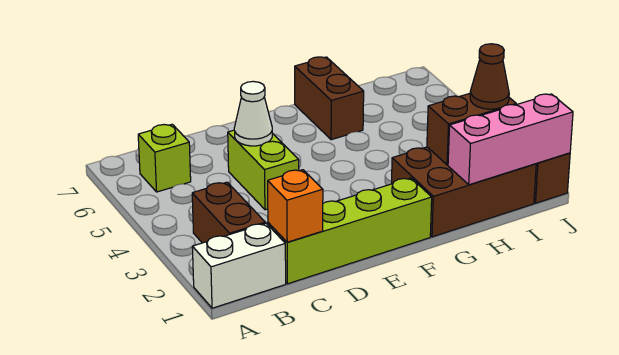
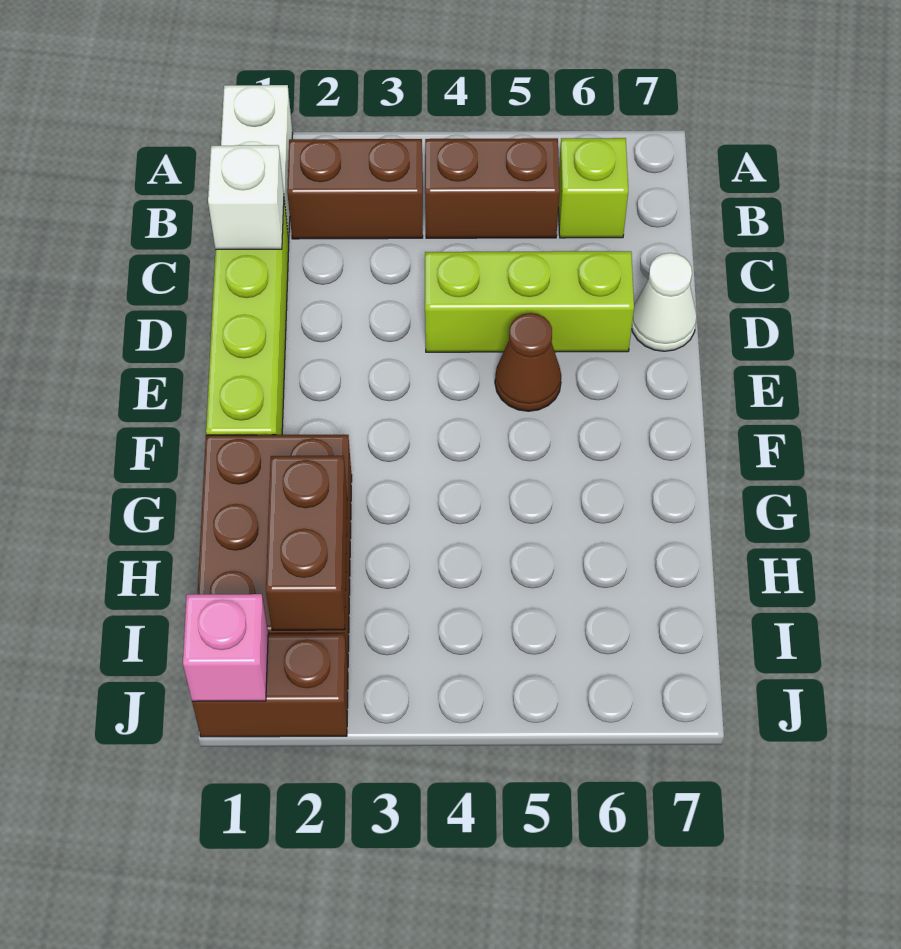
orange 1x1 brick [268,170,323,242] -> white 1x1 brick [208,145,284,250]
lime 1x2 brick [228,130,299,210] -> lime 1x3 brick [425,251,634,352]
white 1x1 cone [234,81,272,146] -> white 1x1 cone moved to [632,253,697,351]
brown 1x2 brick [295,57,364,140] -> brown 1x2 brick moved to [425,138,560,238]
pink 1x3 brick [448,94,573,185] -> pink 1x1 brick [183,594,268,701]
brown 1x1 cone [470,44,509,109] -> brown 1x1 cone moved to [495,313,561,411]

